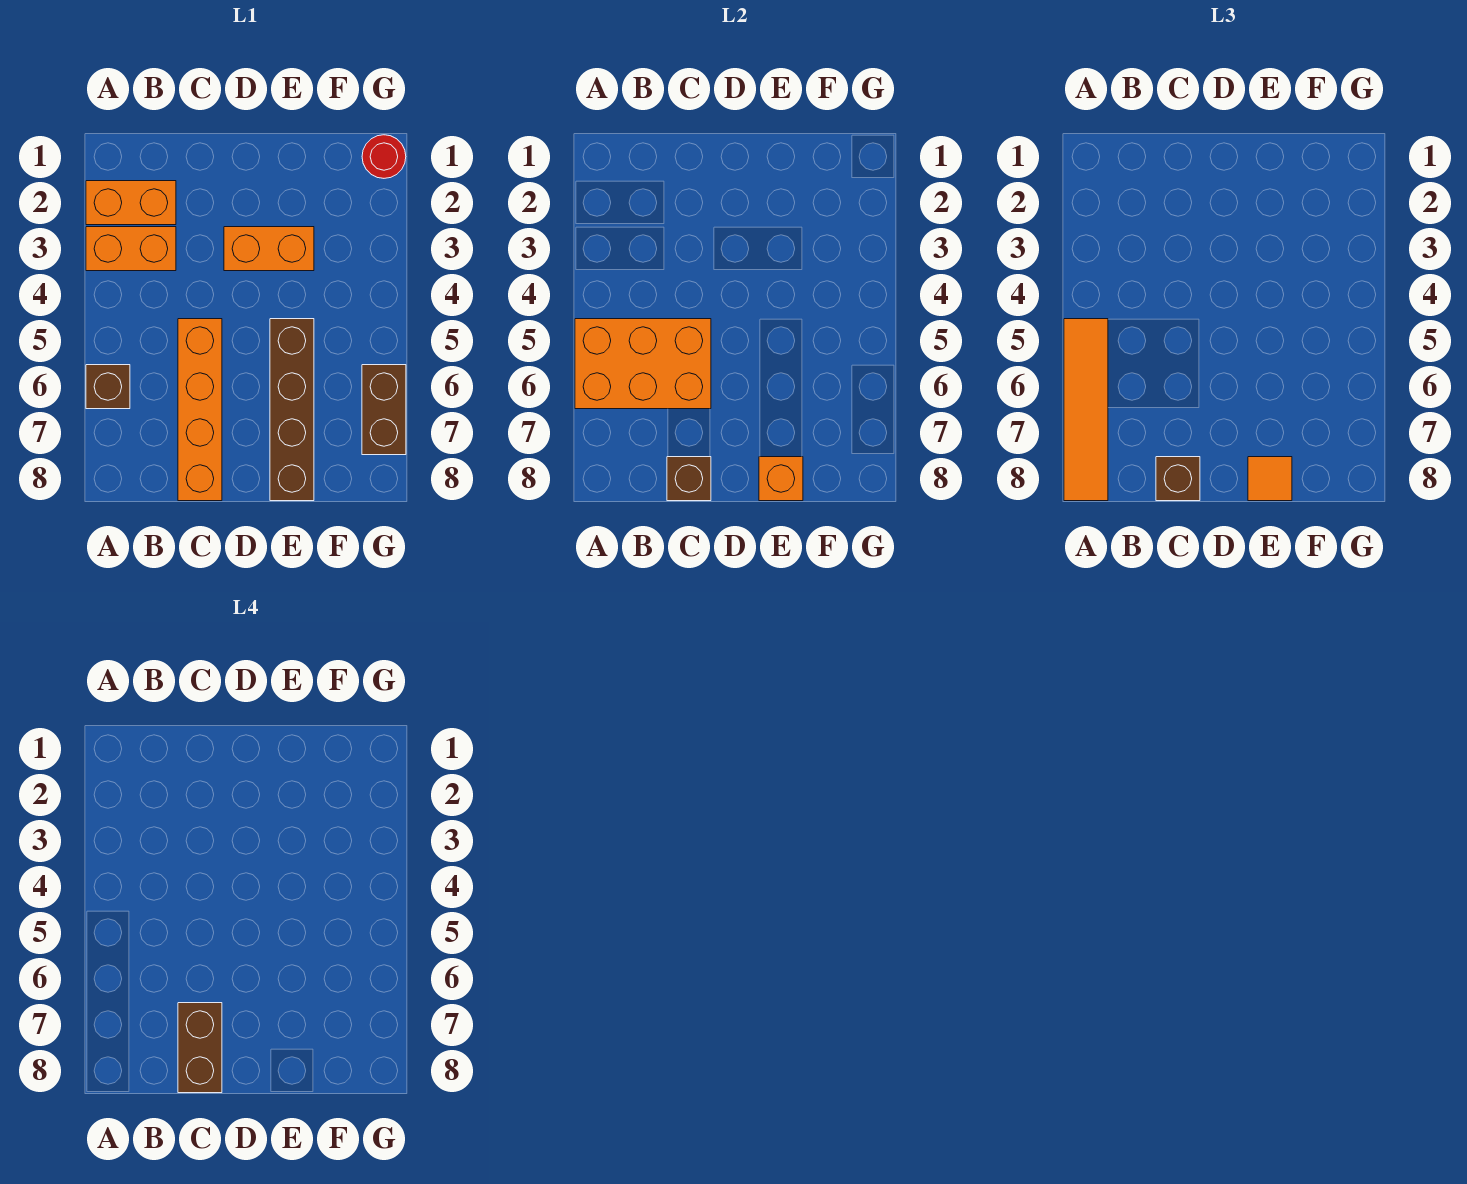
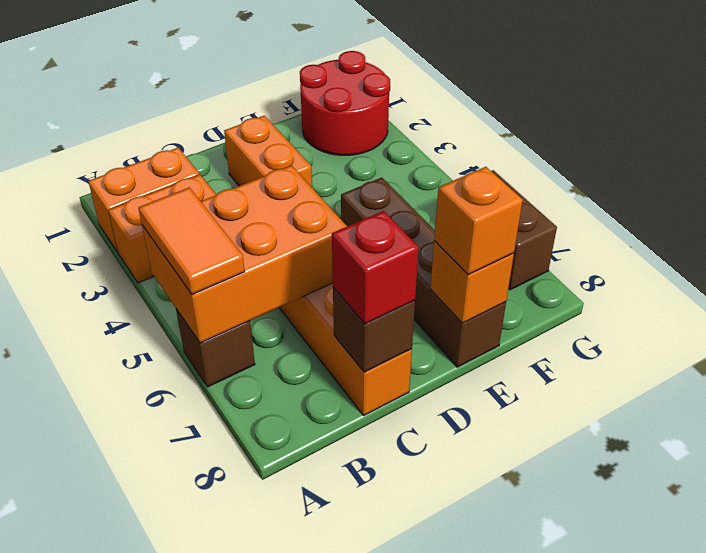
orange 1x4 tile [1064,319,1108,501] -> orange 1x2 tile [138,188,245,295]
brown 1x2 brick [178,1003,222,1093] -> none
brown 1x1 brick [1156,457,1200,501] -> red 1x1 brick [332,211,419,324]
orange 1x2 brick [224,227,314,271] -> orange 1x2 brick turned to [224,116,312,187]
orange 1x1 tile [1248,457,1292,501] -> orange 1x1 brick [434,167,523,275]
red 1x1 round brick [362,135,406,178] -> red 2x2 round brick [300,51,390,155]

